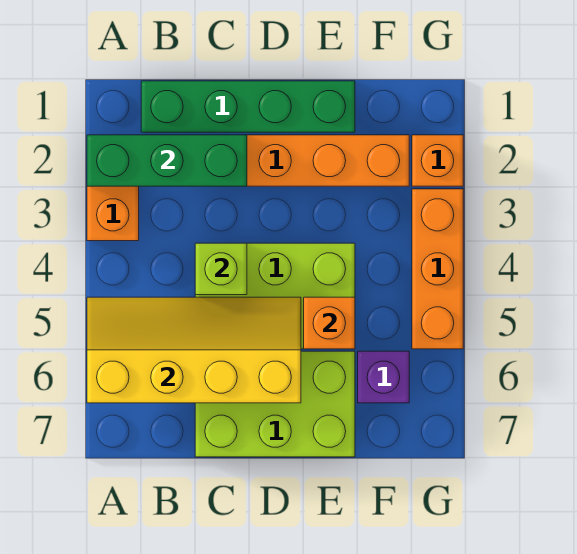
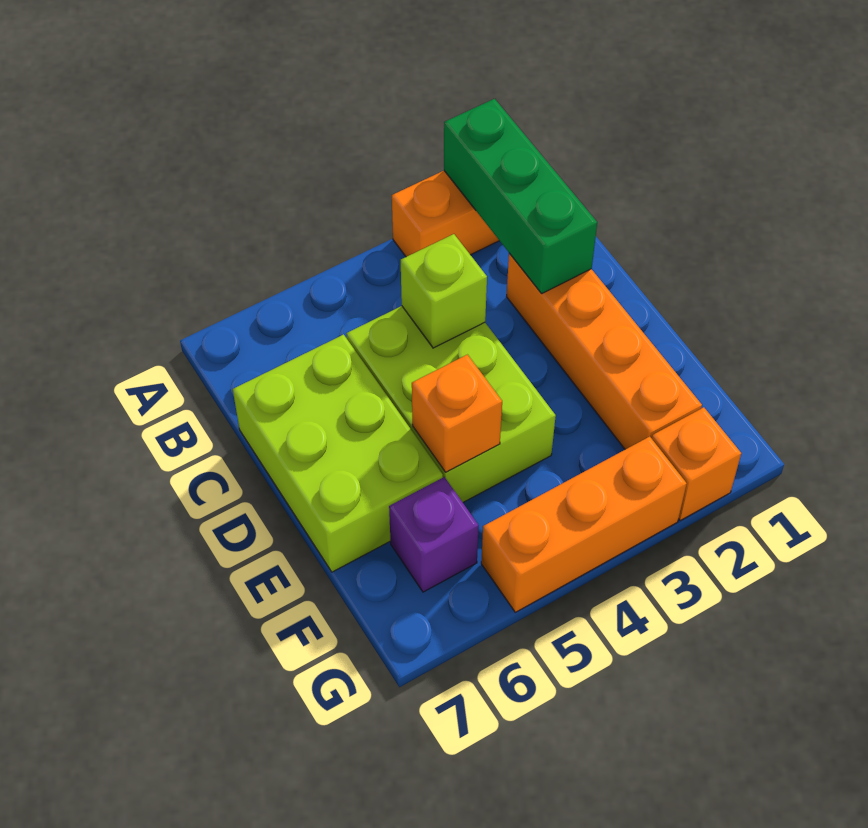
yellow 2x4 slope [87,297,301,403] -> none
green 1x4 brick [141,81,355,132] -> none

